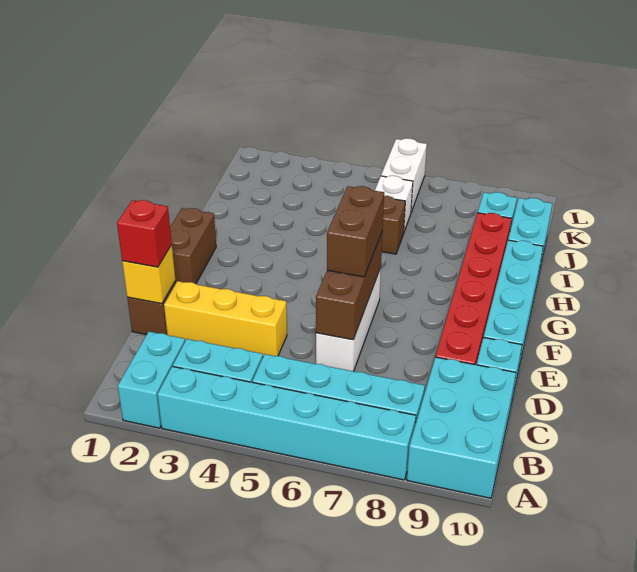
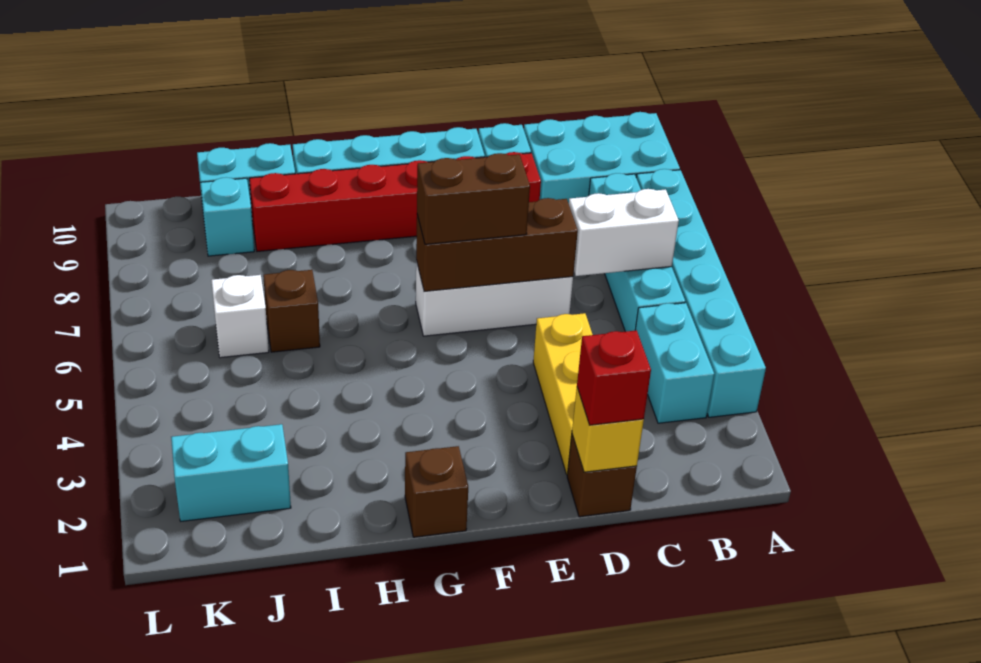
cyan 1x2 brick [118,332,185,428] -> cyan 1x2 brick moved to [171,424,291,521]
brown 1x2 brick [170,208,216,284] -> brown 1x1 brick [405,446,468,537]
white 1x2 brick [381,138,427,212] -> white 1x2 brick moved to [569,189,679,276]

